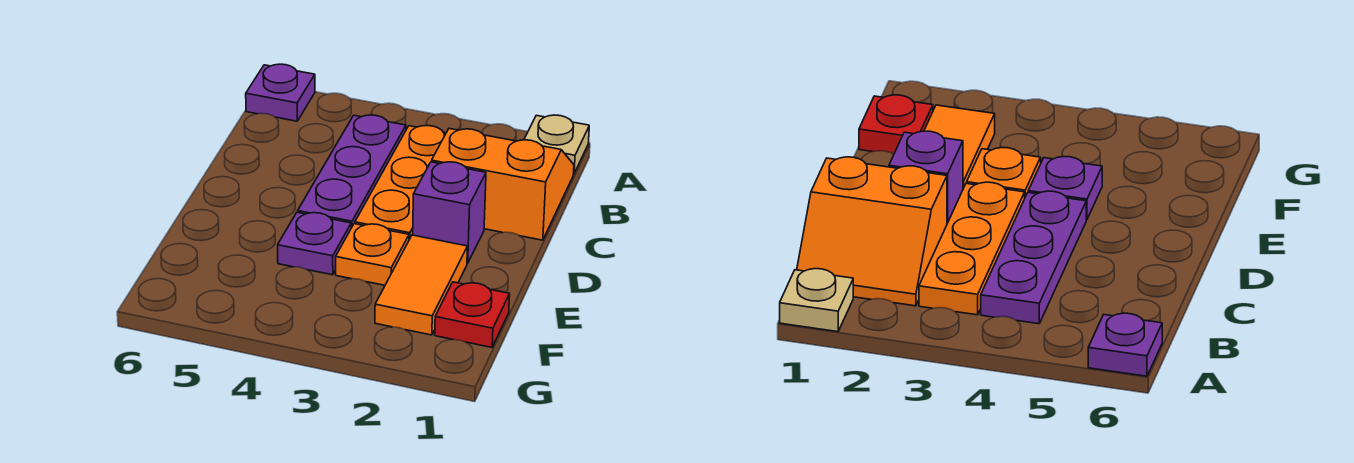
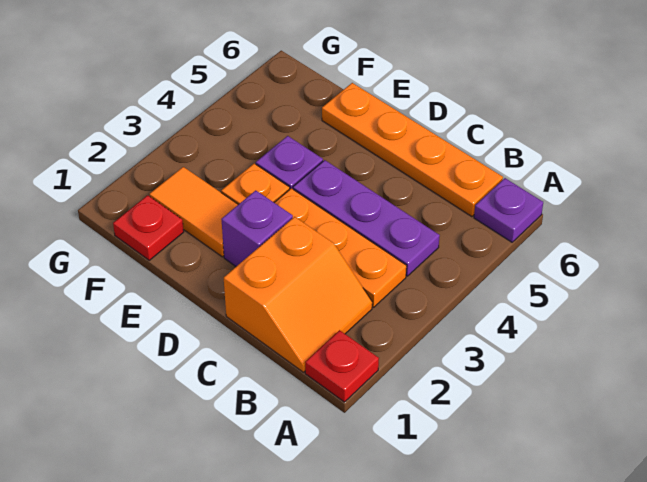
tan 1x1 plate [524,115,589,173] -> red 1x1 plate [305,330,379,402]
none -> orange 1x4 plate [322,83,503,217]

